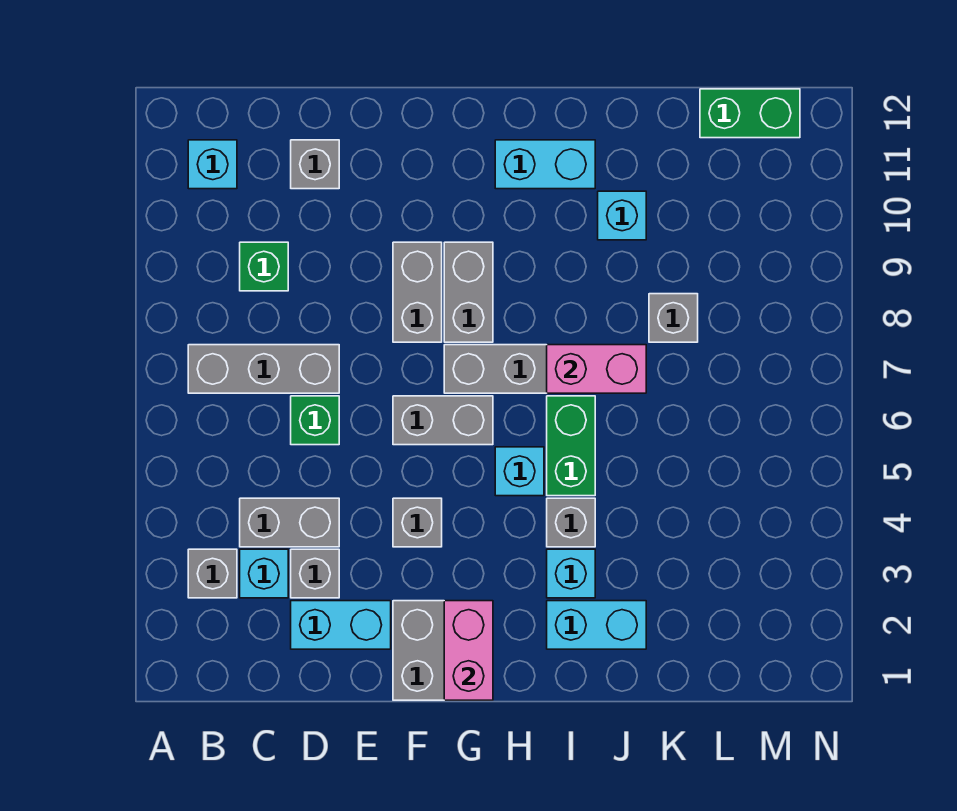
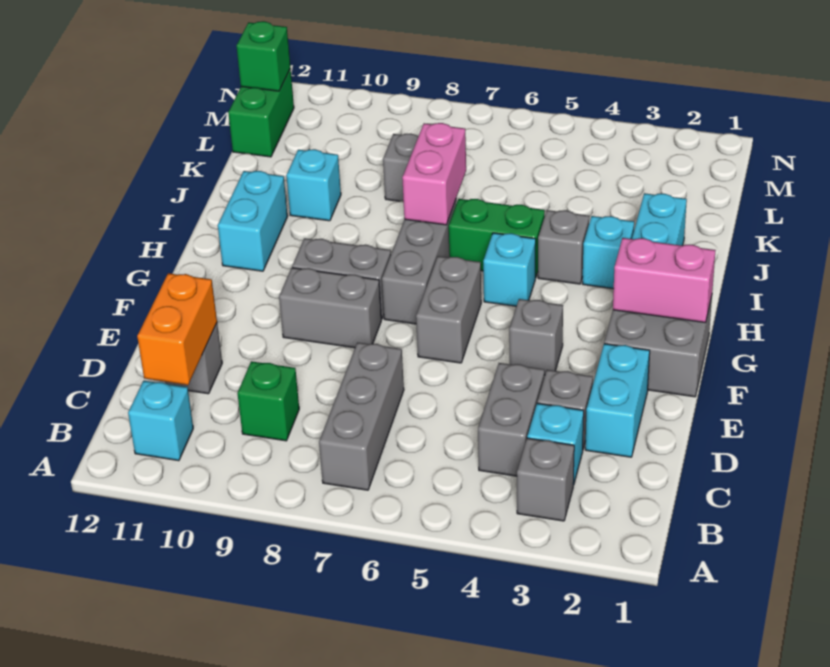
none -> orange 1x2 brick [137,273,217,385]
green 1x1 brick [291,396,339,445] -> green 1x1 brick moved to [236,21,290,91]

